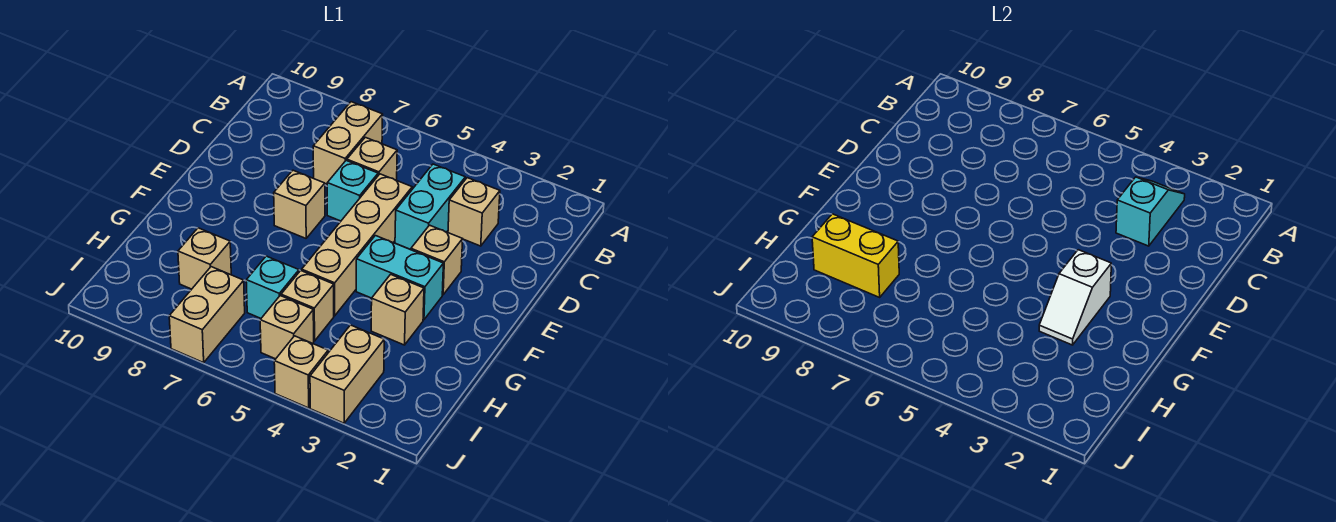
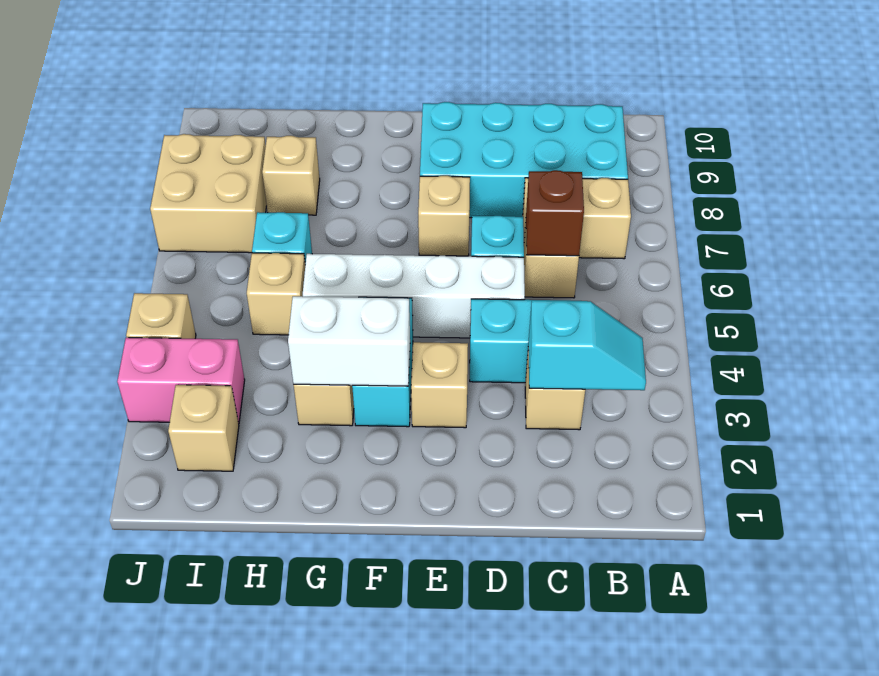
none -> cyan 2x4 brick [420,102,628,218]
none -> brown 1x1 brick [526,170,584,256]
tan 1x4 brick [302,174,412,316] -> white 1x4 brick [303,254,525,338]
white 1x2 slope [1039,250,1111,345] -> white 1x2 brick [288,296,410,386]
yellow 1x2 brick [812,214,899,297] -> none
tan 1x2 brick [310,325,384,423] -> pink 1x2 brick [117,338,245,424]
tan 1x1 brick [260,296,314,359] -> tan 1x1 brick moved to [168,385,239,471]
tan 1x2 brick [169,267,245,363] -> tan 2x2 brick [150,134,267,253]

